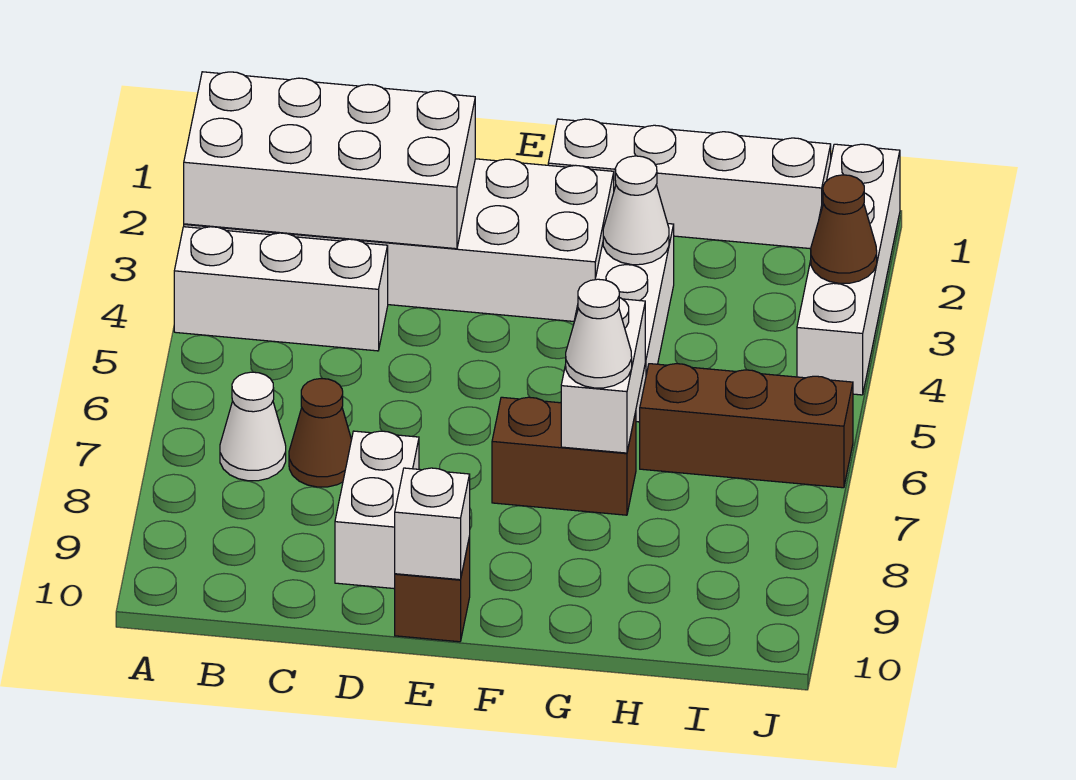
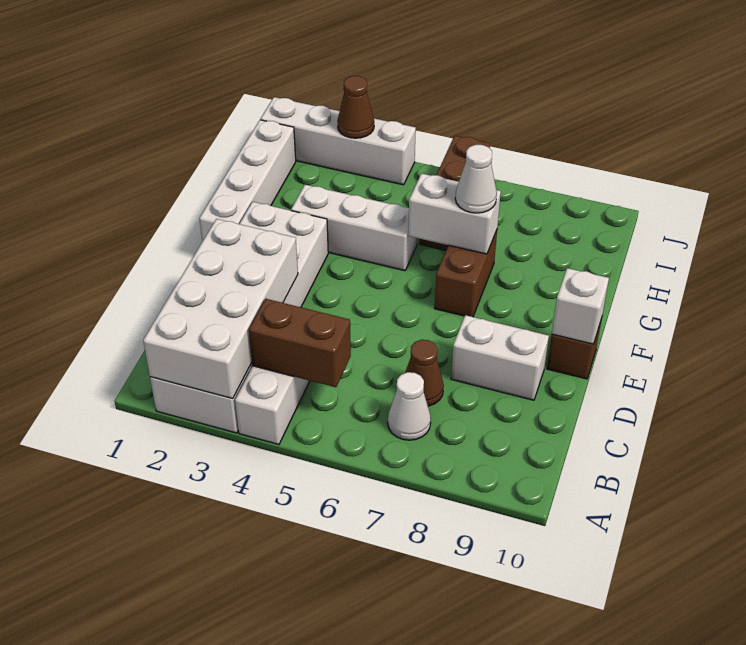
none -> brown 1x2 brick [249,299,351,387]
white 1x1 cone [603,156,669,265] -> none

